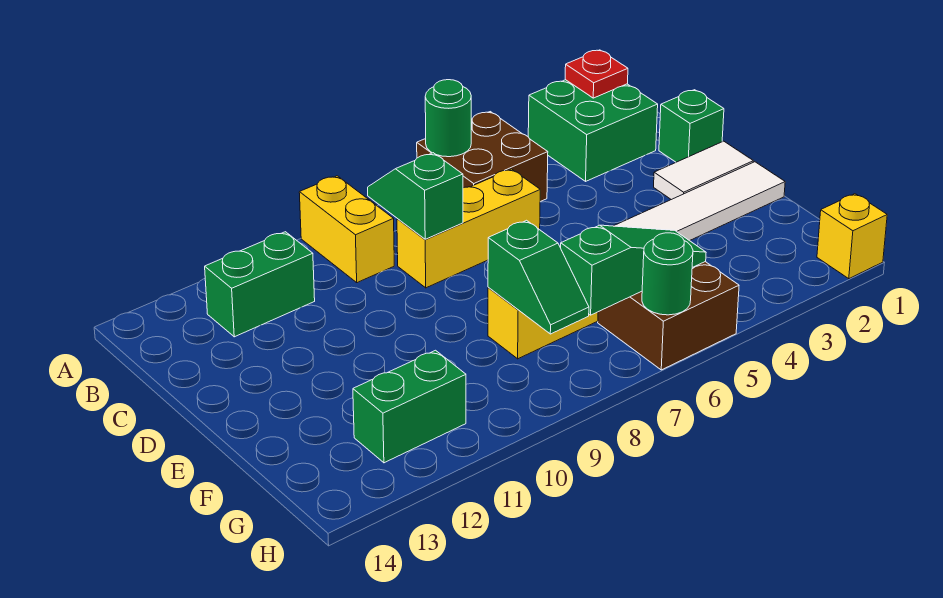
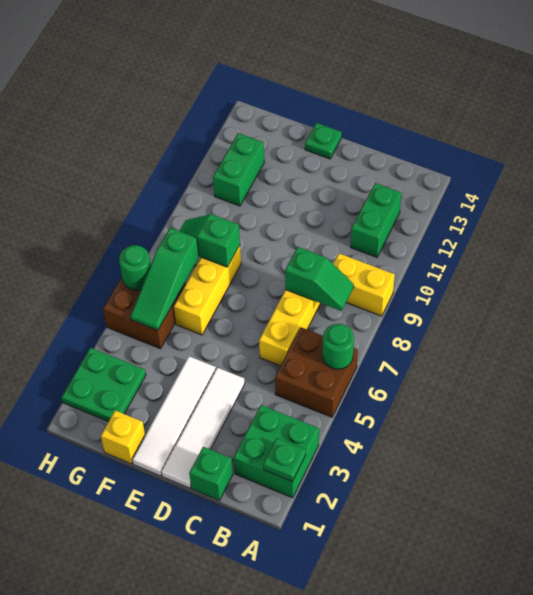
red 1x1 plate [565,50,628,98] -> green 1x1 plate [263,438,306,482]
white 1x2 tile [654,141,753,200] -> white 1x4 tile [162,368,245,488]
none -> green 1x1 plate [305,123,342,159]
none -> green 2x2 plate [62,348,146,422]
yellow 1x1 brick [817,194,887,279] -> yellow 1x1 brick moved to [101,410,145,464]

